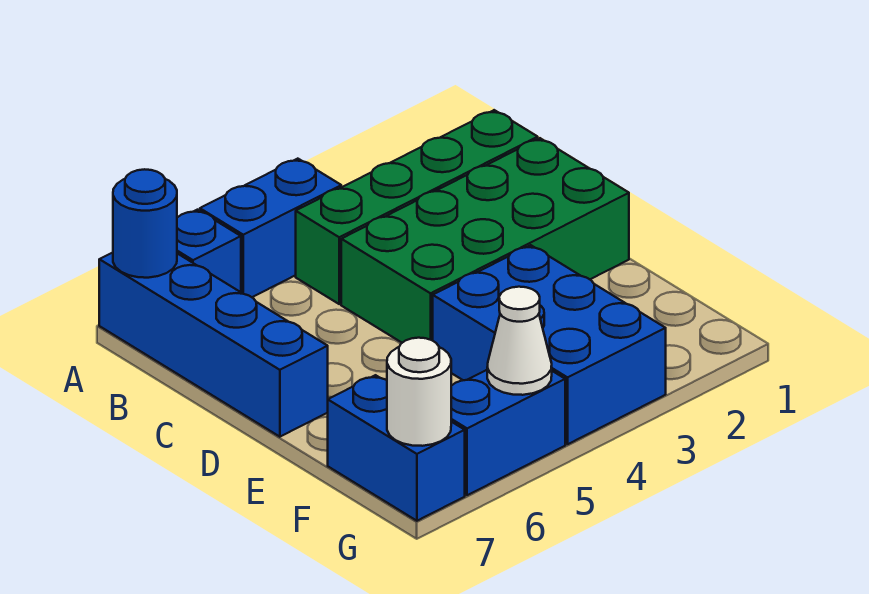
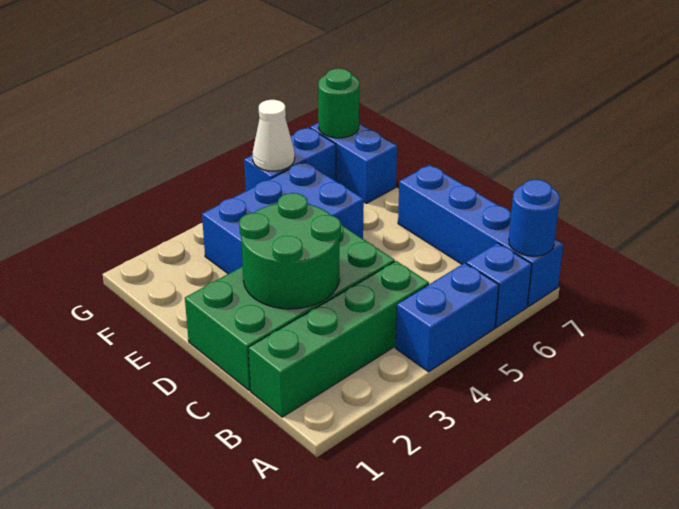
none -> green 2x2 round brick [239,193,341,309]
blue 2x3 brick [433,245,666,444] -> blue 2x3 brick turned to [202,161,364,274]
white 1x1 round brick [387,338,451,446] -> green 1x1 round brick [318,69,359,138]

